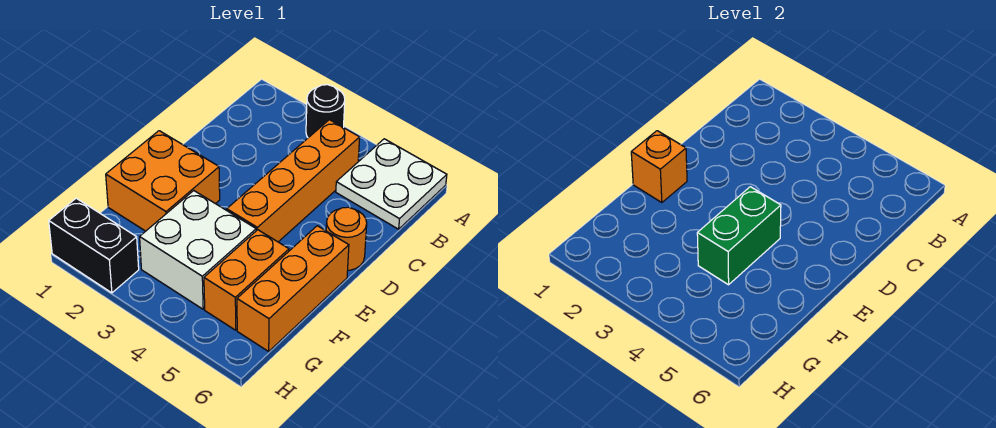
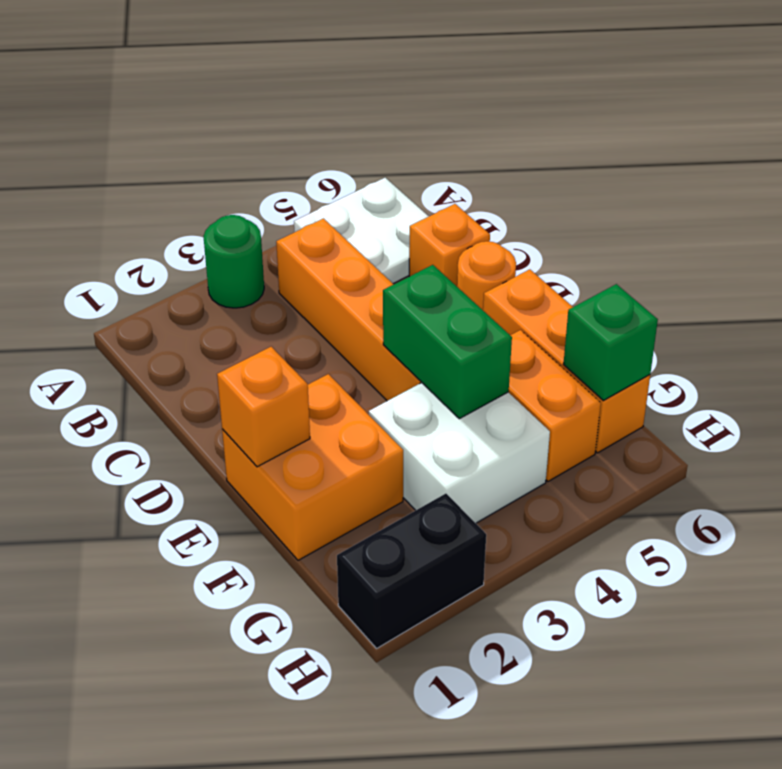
black 1x1 round brick [306,85,345,138] -> green 1x1 round brick [203,215,264,308]
none -> orange 1x1 brick [409,204,490,286]
none -> green 1x1 brick [563,284,658,401]

